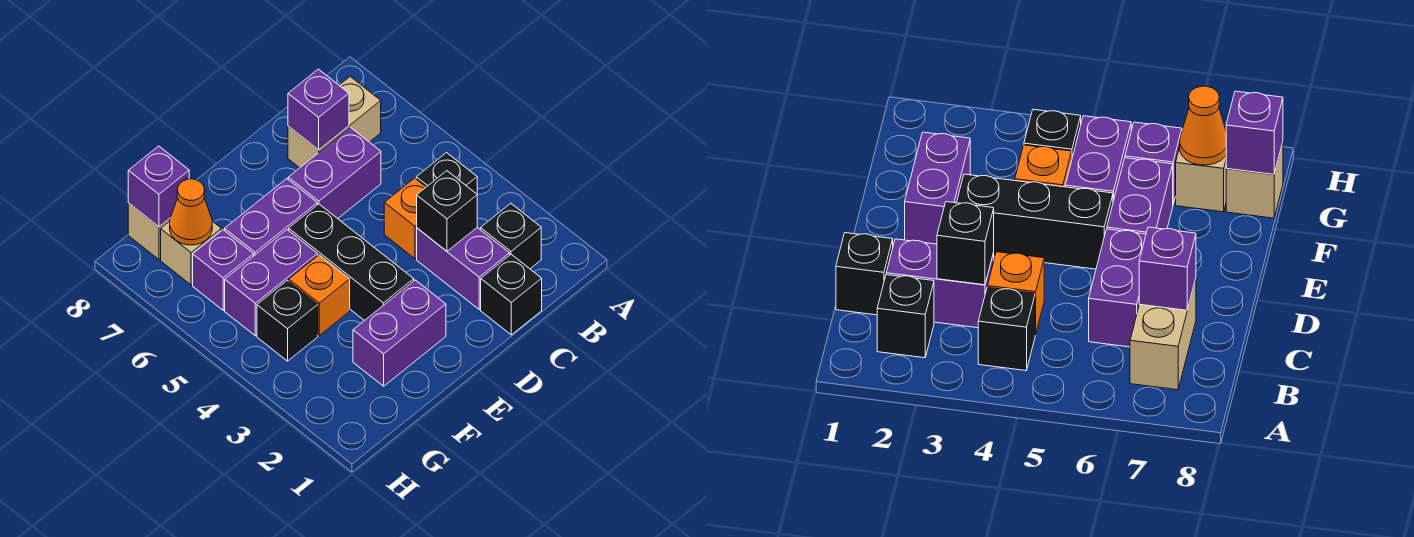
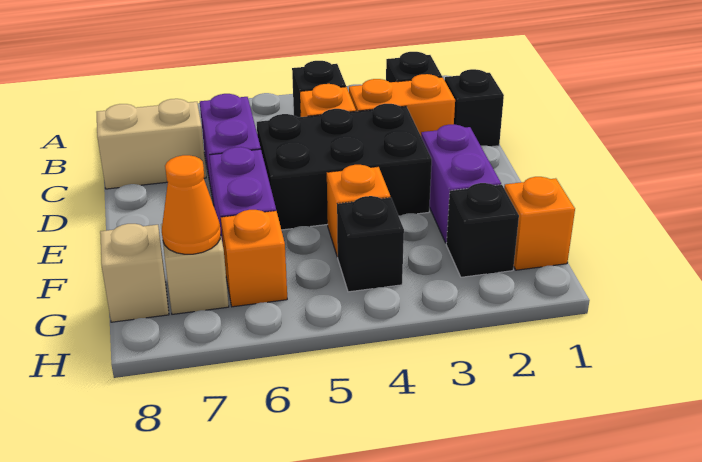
tan 1x2 brick [288,77,381,168] -> tan 1x2 brick turned to [97,99,206,189]
purple 1x2 brick [417,228,510,309] -> orange 1x2 brick [349,74,455,135]
black 1x1 brick [417,171,477,251] -> black 1x1 brick moved to [446,183,519,277]
purple 1x1 brick [288,69,349,150] -> none
black 1x3 brick [289,204,414,321] -> black 2x3 brick [257,104,432,230]
purple 1x2 brick [225,230,318,336] -> none
none -> orange 1x1 brick [504,177,575,270]
purple 1x1 brick [193,230,254,310] -> orange 1x1 brick [221,210,287,307]
purple 1x1 brick [128,146,189,227] -> none

